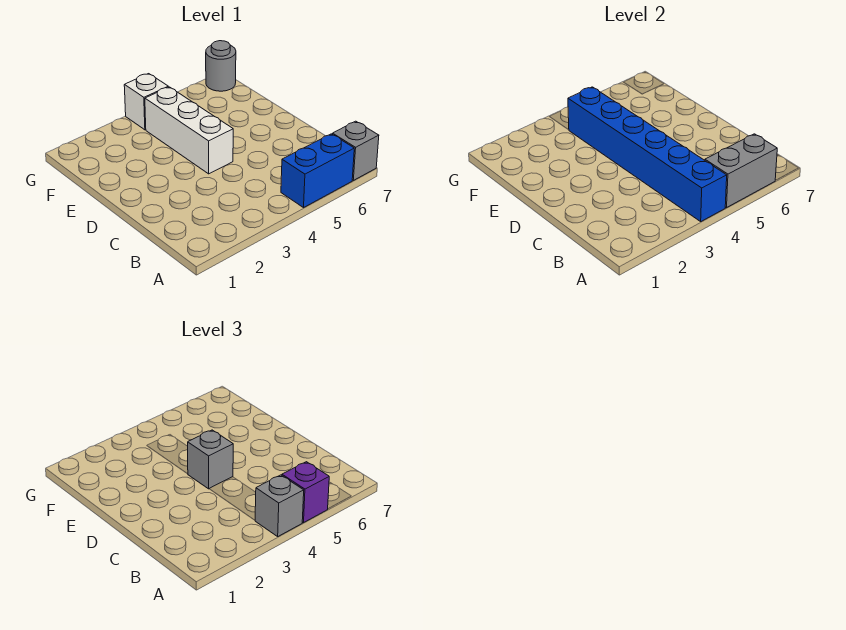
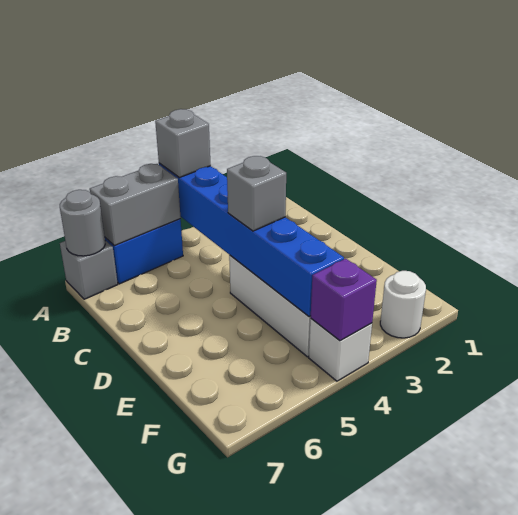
purple 1x1 brick [282,462,329,523] -> purple 1x1 brick moved to [311,259,377,341]
none -> white 1x1 round brick [380,271,426,338]
grey 1x1 round brick [206,41,236,91] -> grey 1x1 round brick moved to [60,190,105,256]

